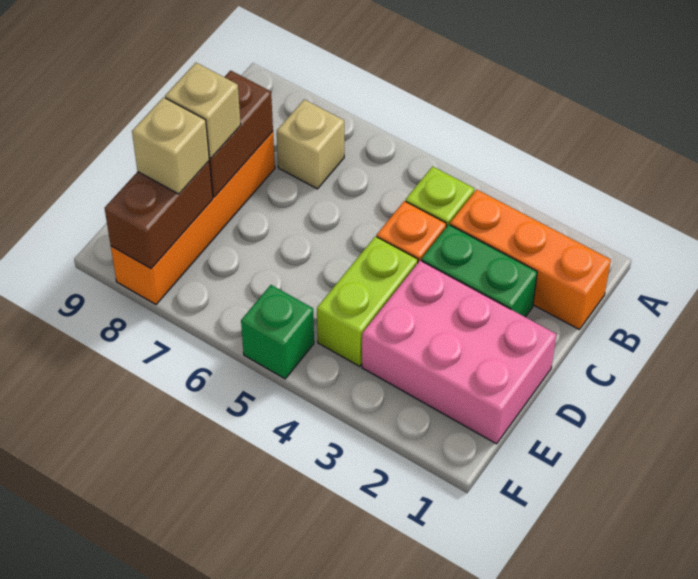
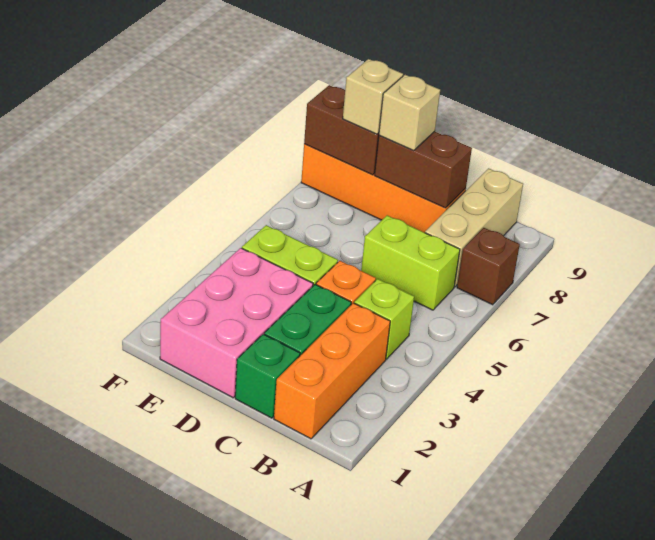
none -> brown 1x1 brick [457,228,520,305]
none -> lime 1x2 brick [361,215,460,310]
tan 1x1 brick [277,99,344,189] -> tan 1x3 brick [425,168,523,287]
green 1x1 brick [241,285,314,379] -> green 1x1 brick moved to [235,334,300,418]

